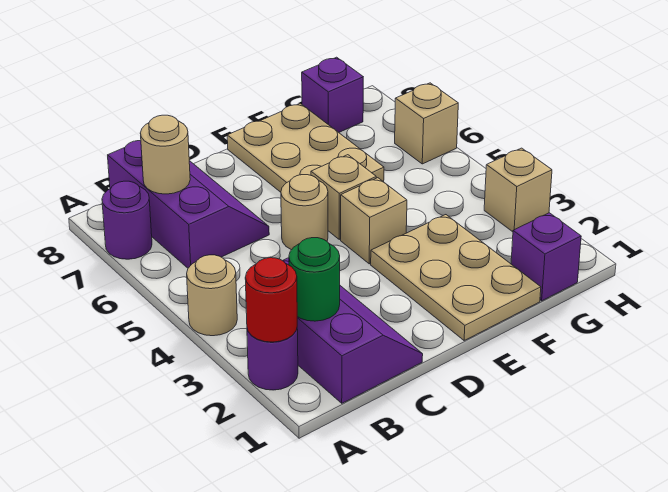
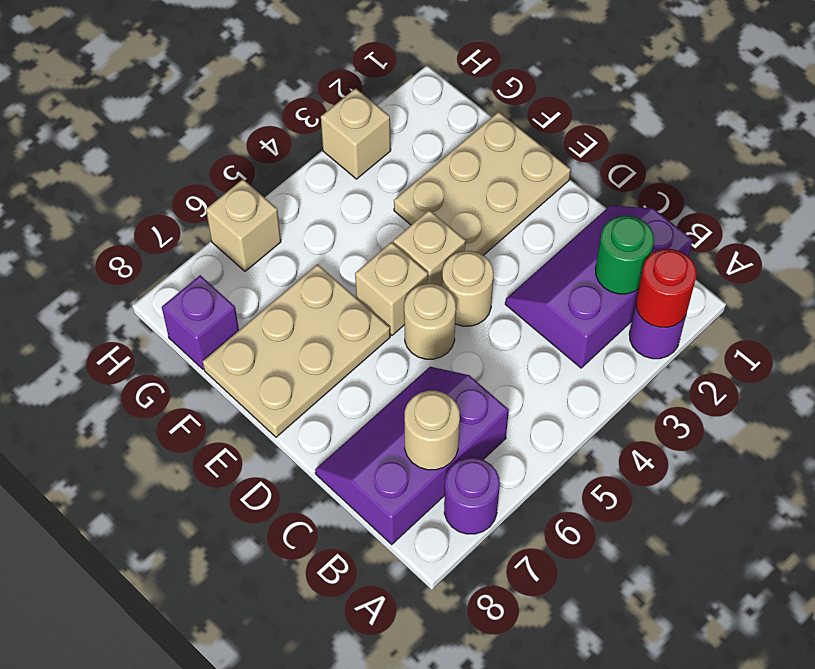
tan 1x1 round brick [187,255,237,336] -> tan 1x1 round brick moved to [442,251,494,326]
purple 1x1 brick [511,213,581,301] -> none

